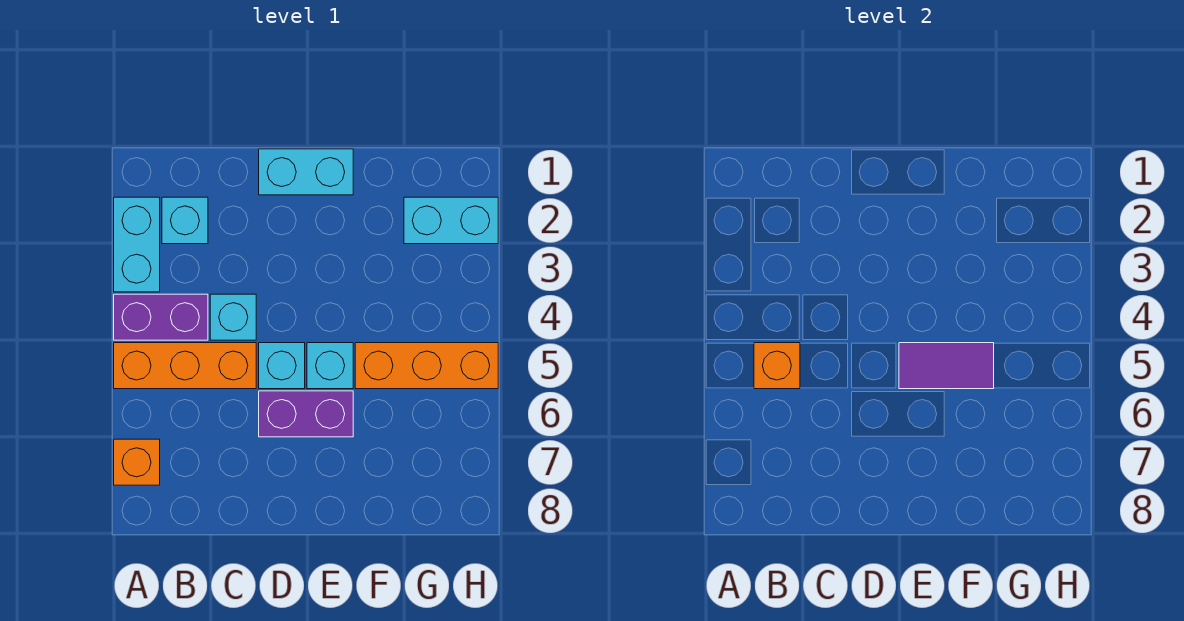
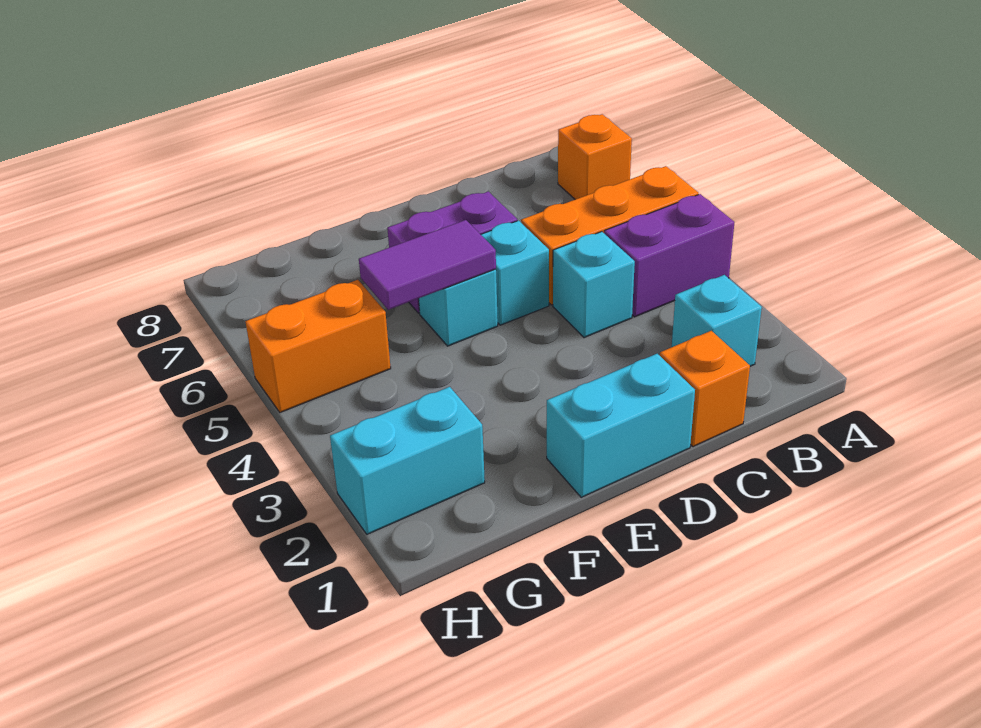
cyan 1x2 brick [114,197,160,292] -> none
orange 1x1 brick [754,343,800,389] -> orange 1x1 brick moved to [660,331,750,447]
orange 1x3 brick [355,343,498,389] -> orange 1x2 brick [245,280,391,412]

